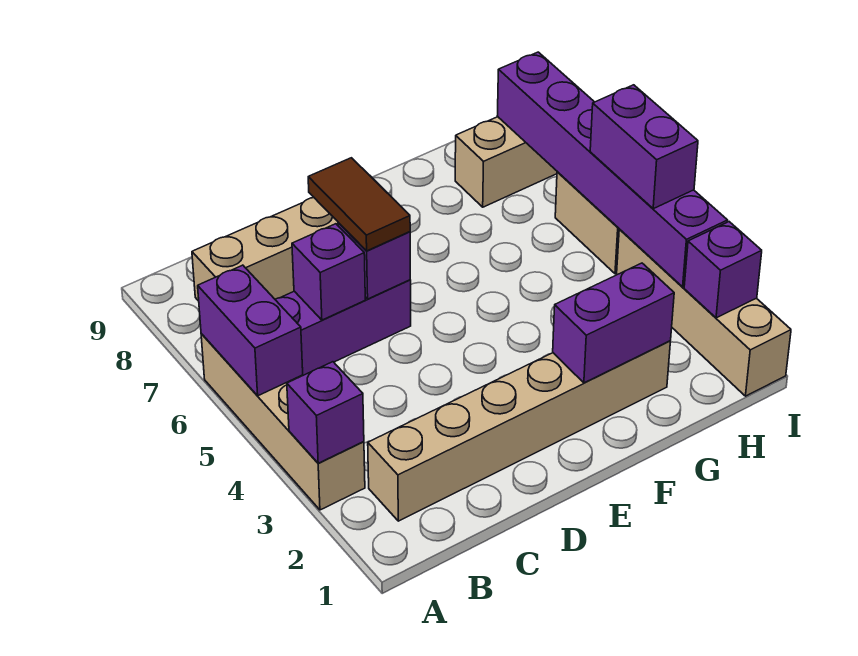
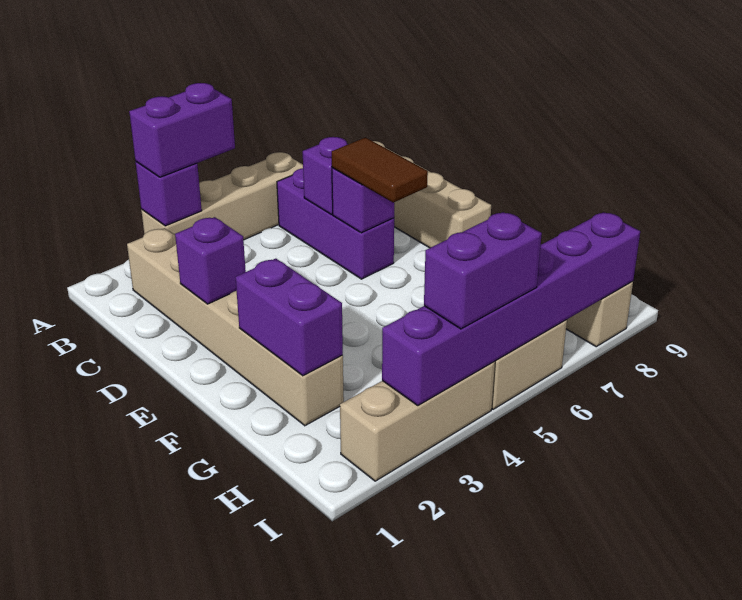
purple 1x2 brick [198,265,303,396] -> purple 1x2 brick moved to [129,83,235,177]
brown 1x2 tile [308,158,410,251] -> brown 1x2 tile turned to [332,137,428,203]
tan 1x4 brick [617,229,791,396] -> tan 1x3 brick [340,362,495,481]
purple 1x1 brick [684,222,762,318] -> purple 1x1 brick moved to [175,217,246,304]

